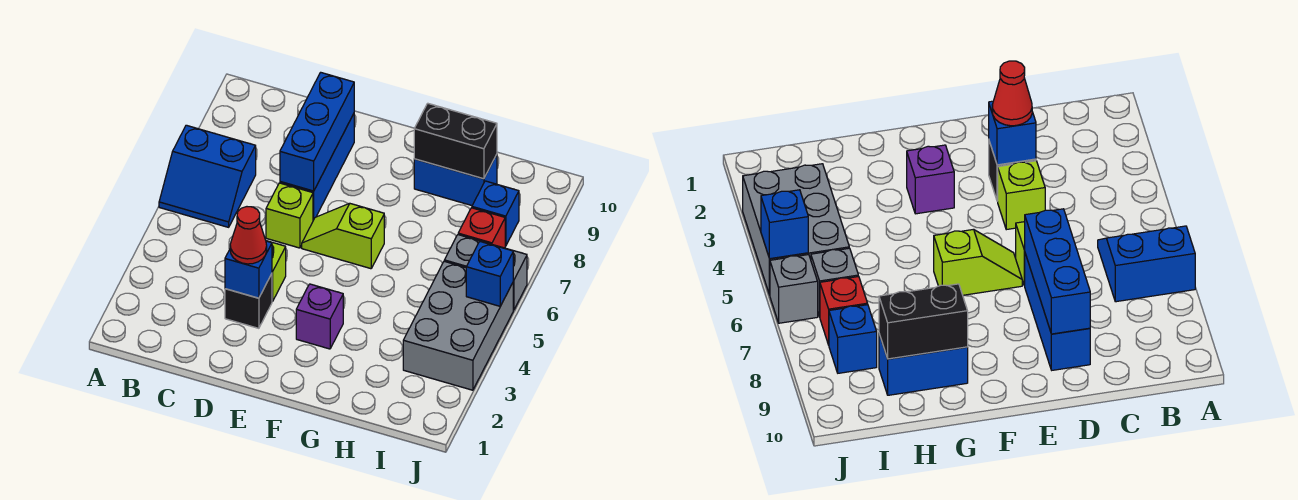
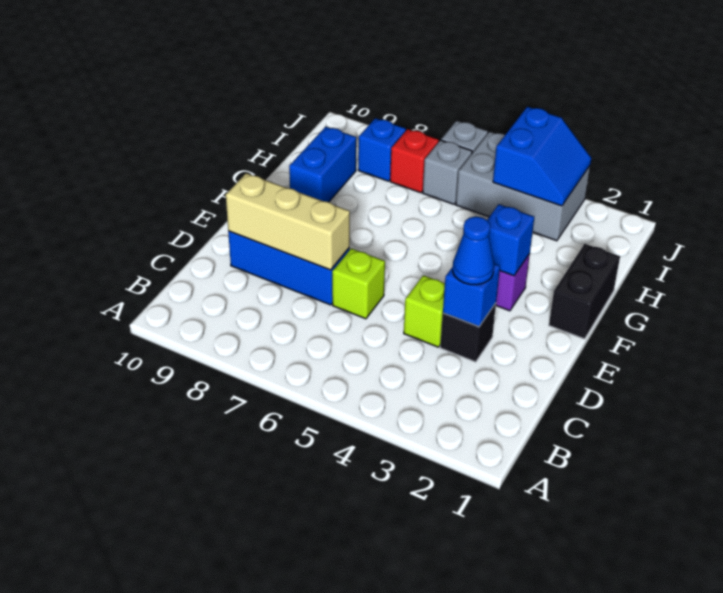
blue 2x2 slope [159,125,256,227] -> blue 2x2 slope moved to [493,107,591,206]
red 1x1 cone [230,207,267,264] -> blue 1x1 cone [453,217,494,285]
blue 1x3 brick [280,72,354,191] -> tan 1x3 brick [226,173,350,270]
lime 1x2 slope [302,203,384,269] -> none
black 1x2 brick [414,103,497,179] -> black 1x2 brick moved to [549,244,620,339]
blue 1x1 brick [466,242,513,306] -> blue 1x1 brick moved to [487,204,534,276]

